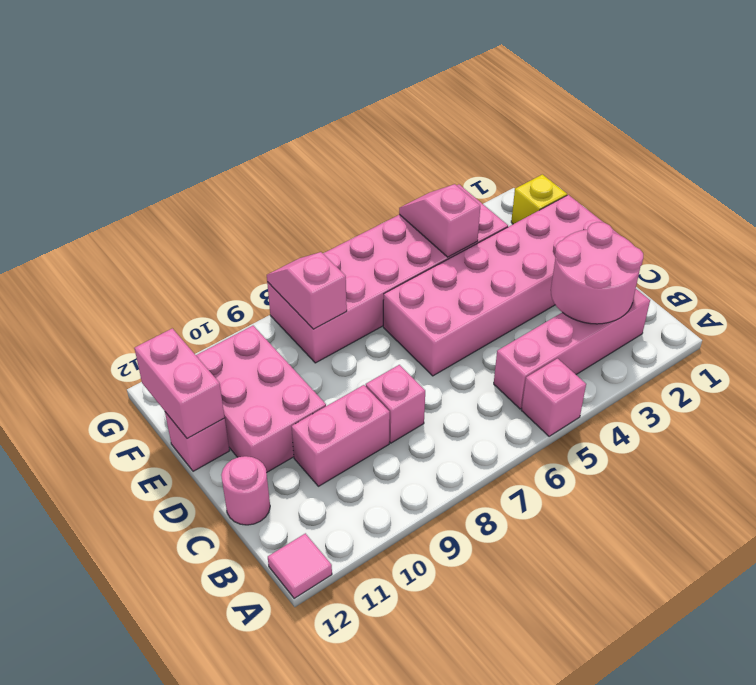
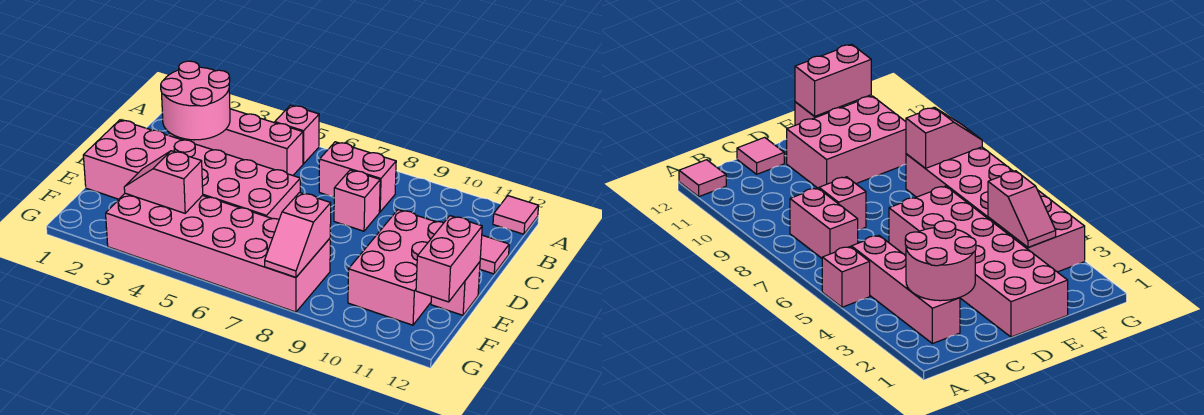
pink 1x2 brick [291,385,390,486] -> pink 1x2 brick moved to [319,142,396,212]
pink 1x1 round brick [221,456,270,525] -> pink 1x1 tile [480,235,509,274]
yellow 1x1 brick [511,174,567,224] -> none
pink 1x2 slope [399,184,480,257] -> pink 1x2 slope turned to [124,151,203,213]

